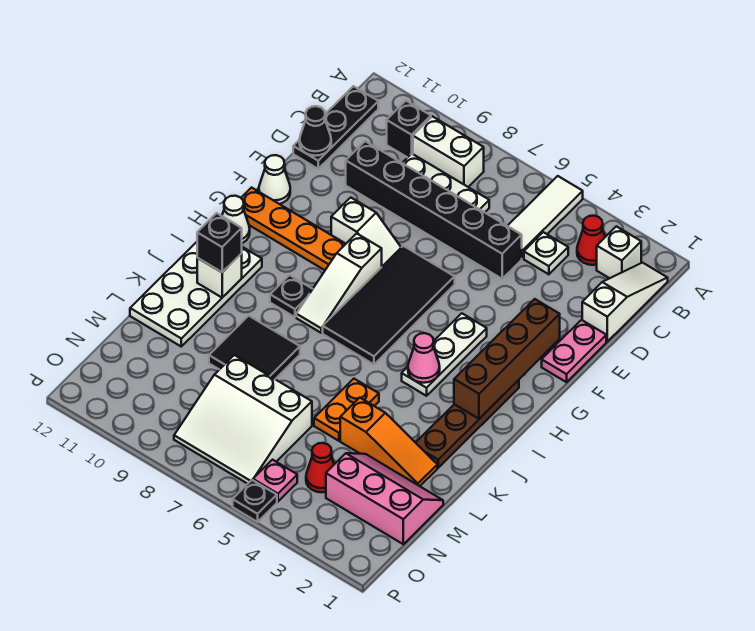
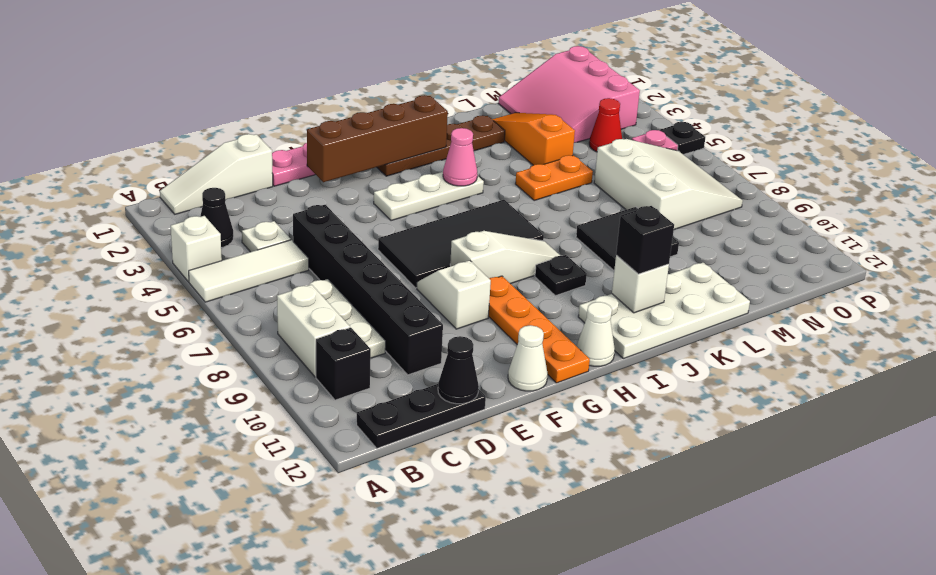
white 1x1 brick [597,226,641,278] -> white 1x1 brick moved to [171,216,222,282]
red 1x1 cone [577,216,605,265] -> black 1x1 cone [200,188,233,247]
pink 2x3 slope [326,453,443,544] -> pink 3x3 slope [498,46,640,143]

